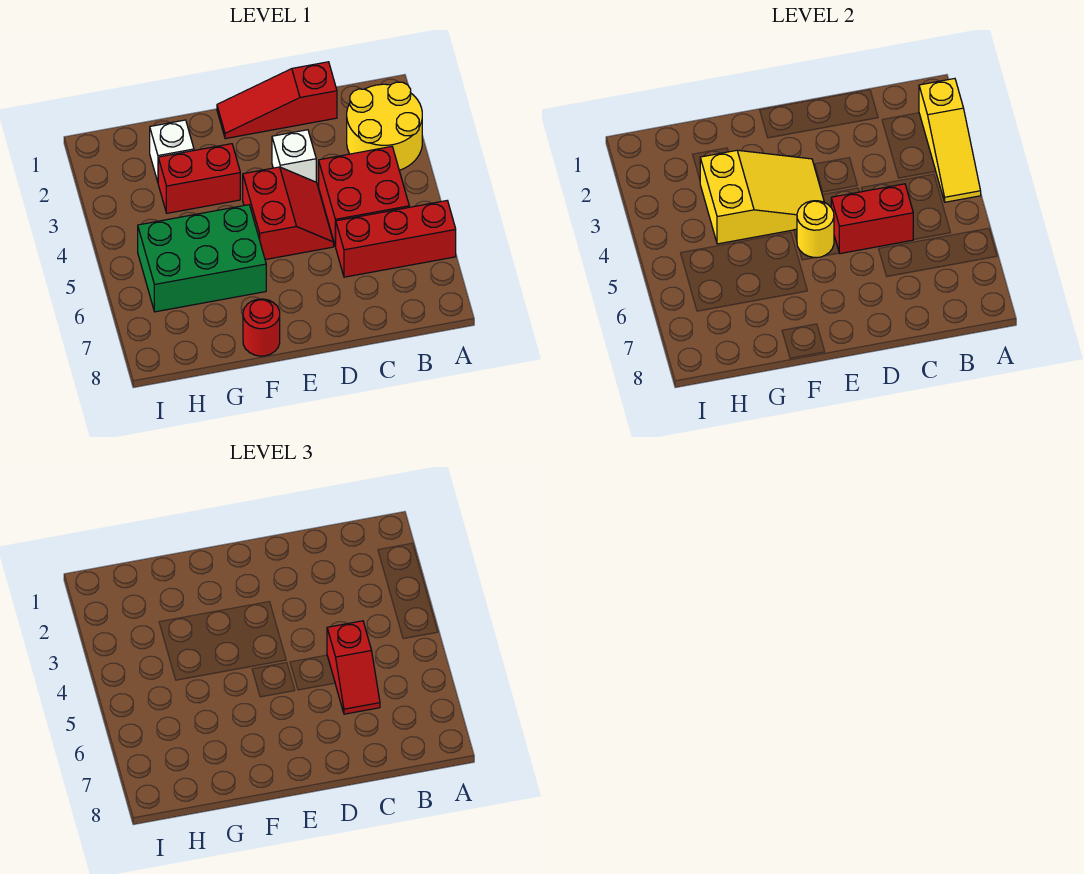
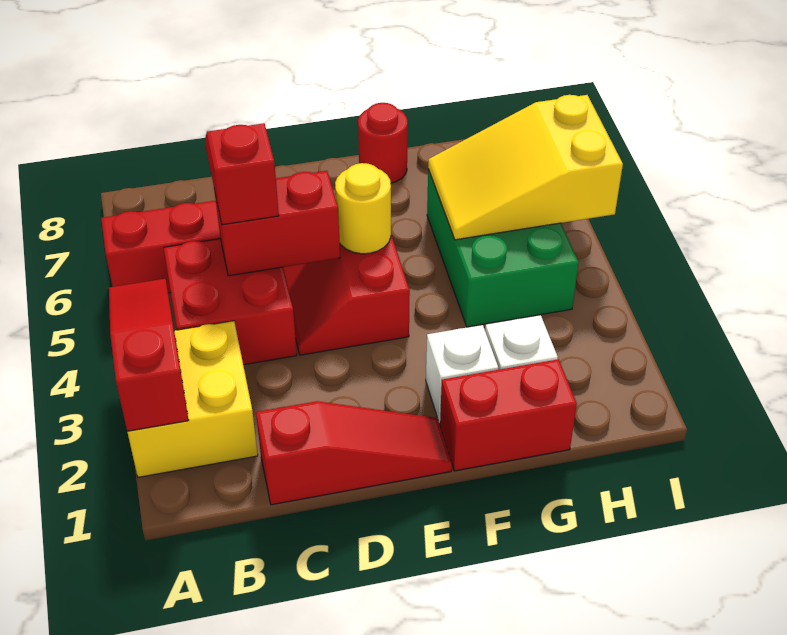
yellow 2x2 round brick [347,82,422,170] -> yellow 2x2 brick [127,321,258,477]
yellow 1x3 slope [919,79,981,202] -> red 1x3 slope [109,279,188,431]
white 1x1 brick [272,130,316,182] -> white 1x1 brick moved to [426,325,498,424]
yellow 2x3 slope [700,150,824,244] -> yellow 2x3 slope moved to [428,95,623,240]
red 1x2 brick [158,144,240,213] -> red 1x2 brick moved to [440,359,577,471]
green 2x3 brick [138,205,266,312] -> green 2x3 brick turned to [427,170,579,327]

